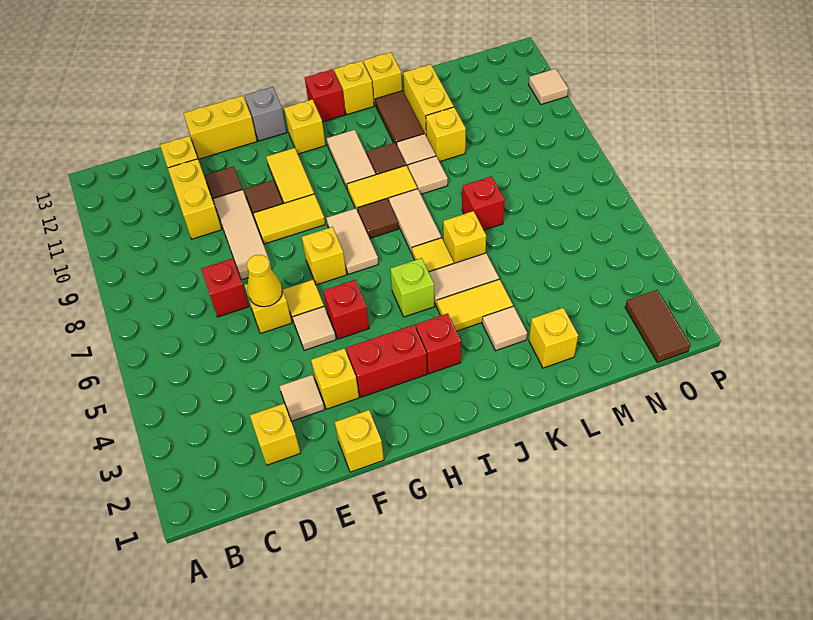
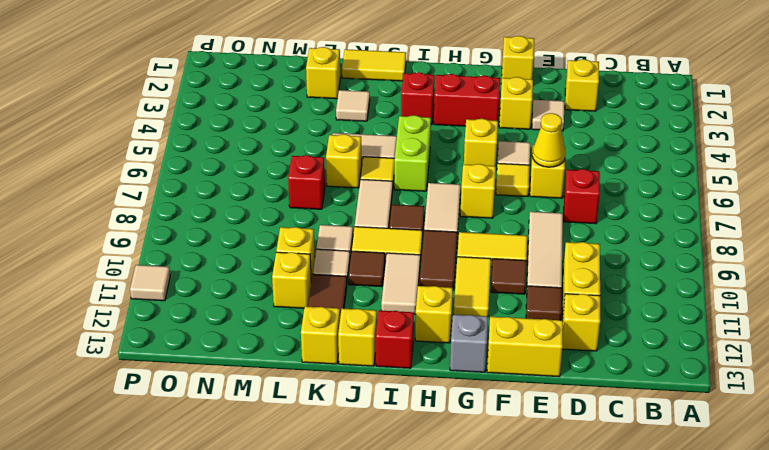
red 1x1 brick [323,280,369,339] -> yellow 1x1 brick [464,119,498,166]
lime 1x1 brick [390,258,435,317] -> lime 1x2 brick [394,115,431,191]
yellow 1x2 tile [437,279,513,331] -> yellow 1x2 tile moved to [342,49,406,81]
yellow 1x2 brick [403,64,454,134] -> yellow 1x1 brick [272,252,311,308]
brown 1x2 tile [625,290,690,362] -> brown 1x2 tile moved to [420,230,457,290]

